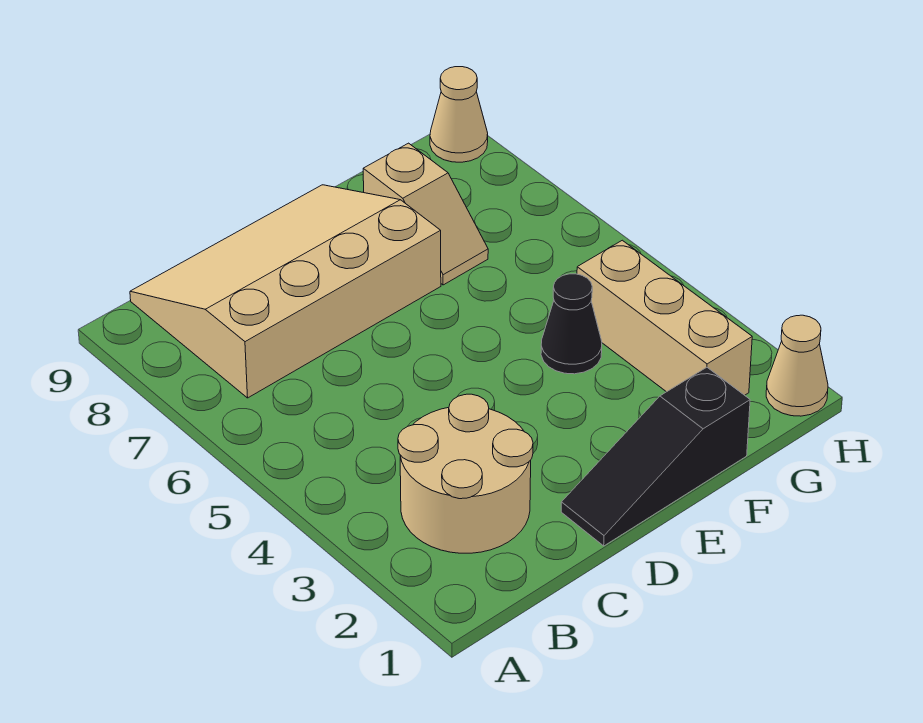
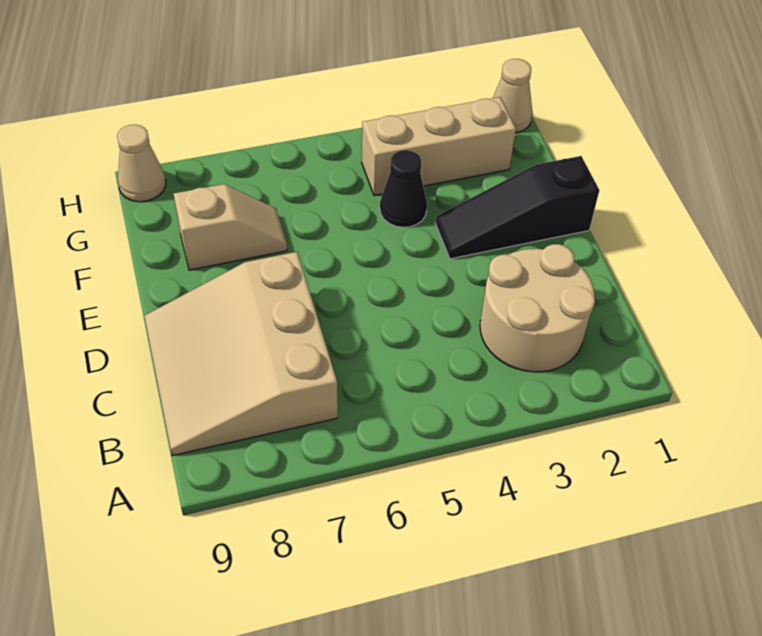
tan 3x4 slope [130,185,441,398] -> tan 3x3 slope [144,252,338,456]
black 1x3 slope [561,367,750,546] -> black 1x3 slope turned to [436,156,599,259]

